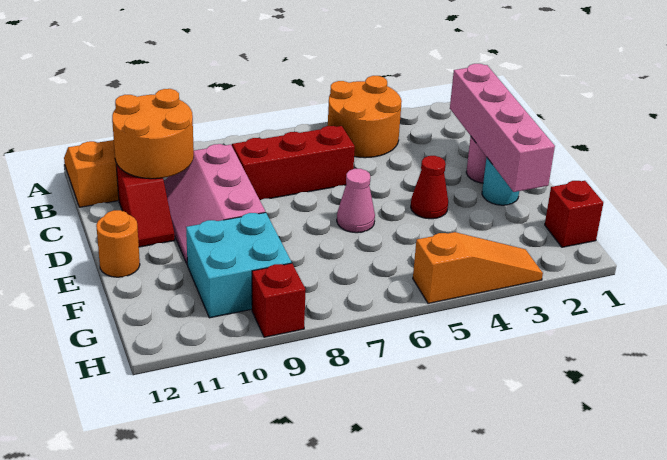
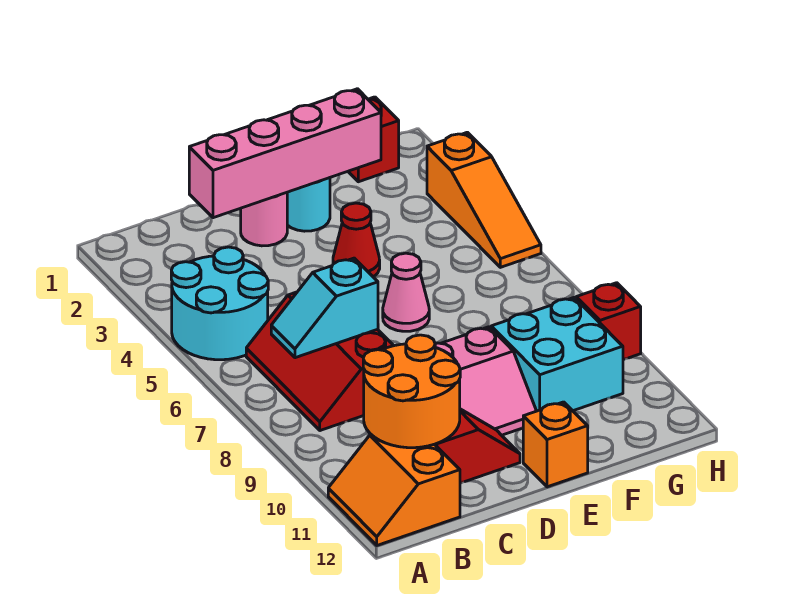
orange 2x2 round brick [328,76,402,158] -> cyan 2x2 round brick [171,247,268,360]
none -> cyan 1x2 slope [271,258,378,358]
orange 1x1 round brick [96,210,140,277] -> orange 1x1 brick [523,402,588,487]
orange 1x3 slope [413,232,543,303] -> orange 1x3 slope turned to [427,132,541,267]

